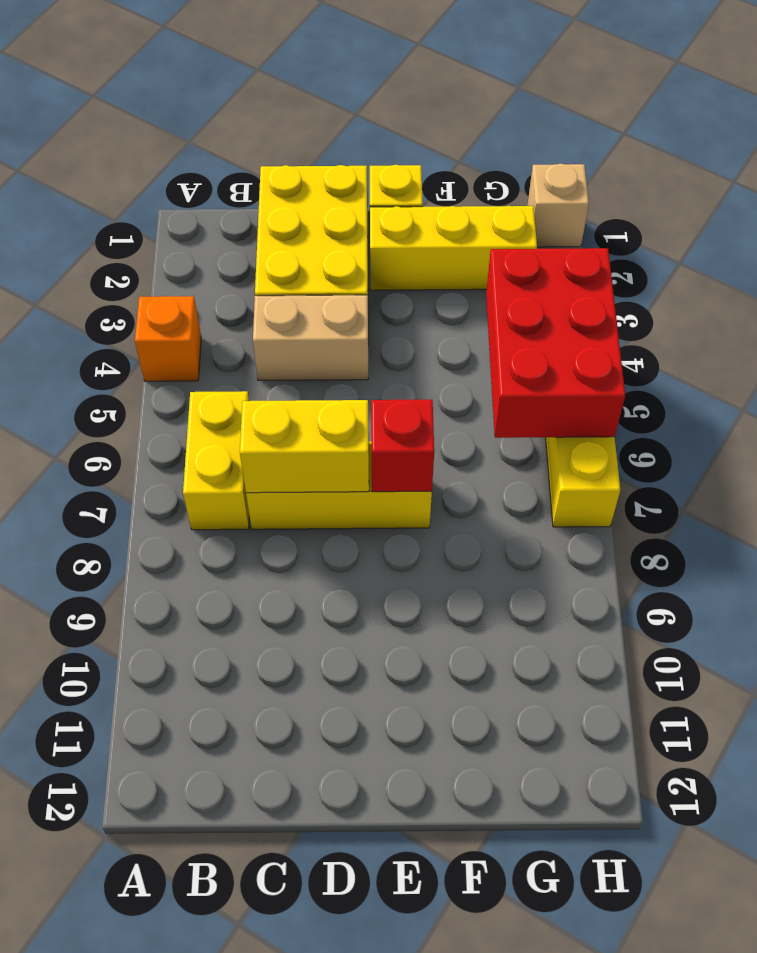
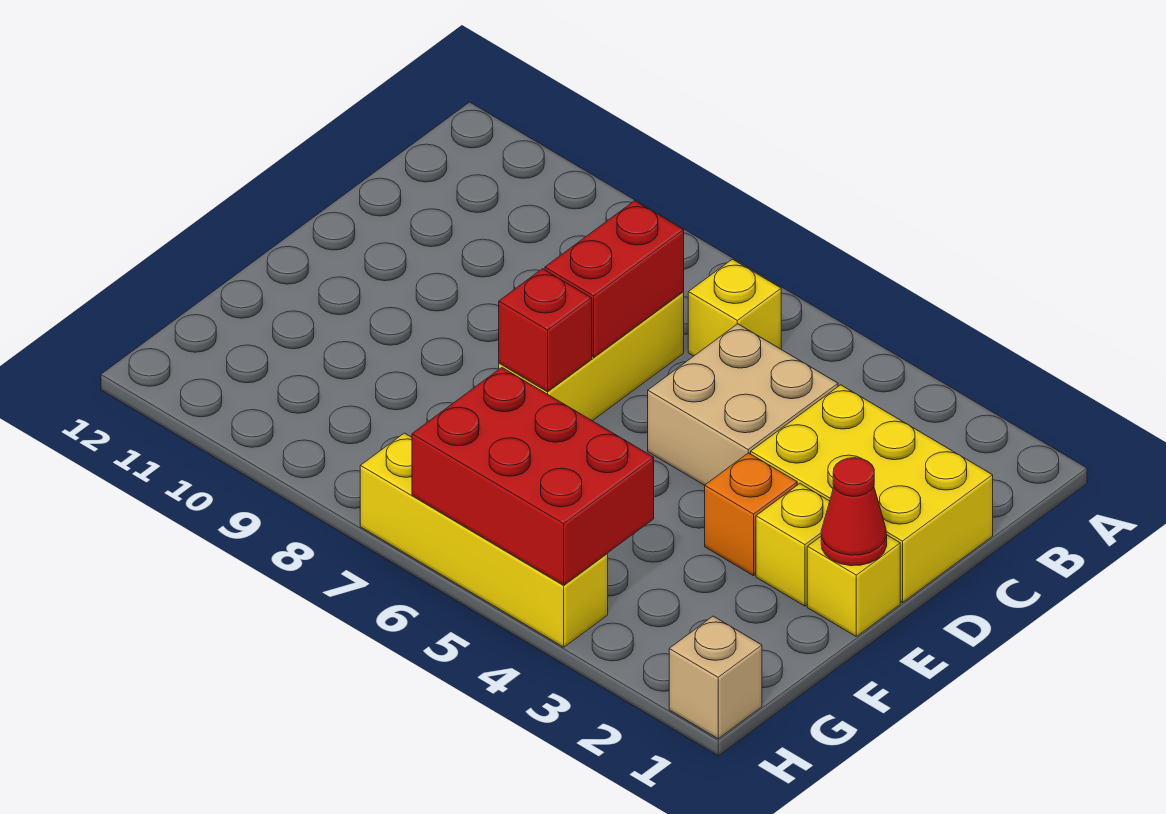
orange 1x1 brick [135,296,201,381] -> orange 1x1 brick moved to [705,453,797,576]
yellow 1x2 brick [183,391,249,530] -> yellow 1x1 brick [688,259,781,356]
tan 1x2 brick [253,295,368,380] -> tan 2x2 brick [648,324,838,485]
yellow 1x2 brick [240,400,369,493] -> red 1x2 brick [545,201,684,357]
none -> red 1x1 cone [821,458,887,566]
yellow 1x3 brick [370,206,537,290] -> yellow 1x1 brick [756,484,830,606]

